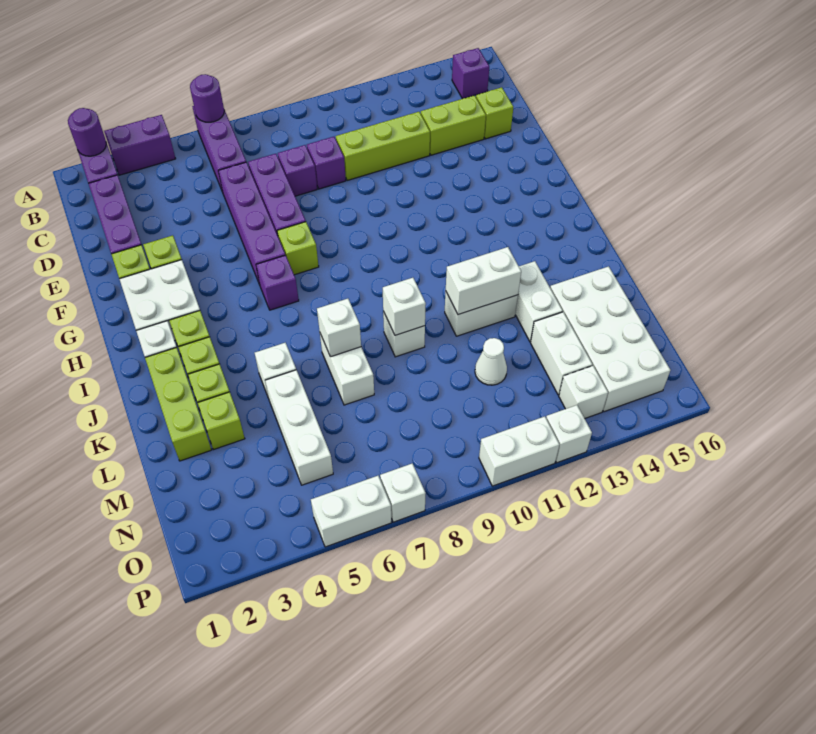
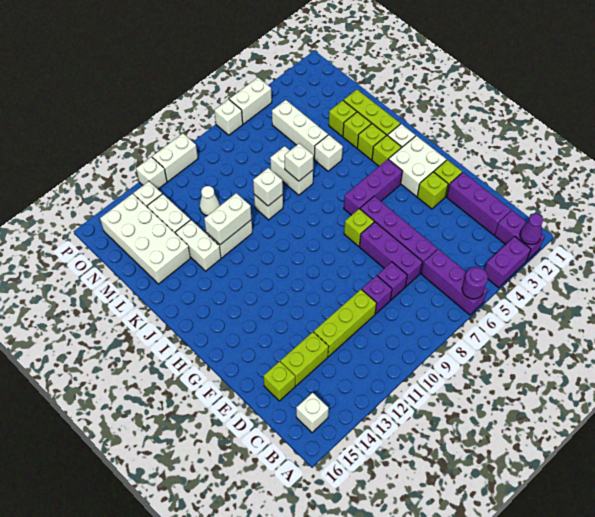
purple 1x1 round brick [68,108,106,156] -> purple 1x1 cone [520,214,543,244]
purple 1x1 brick [452,48,489,99] -> white 1x1 brick [296,393,329,433]
purple 1x1 brick [256,255,299,310] -> purple 1x3 brick [344,159,403,215]

